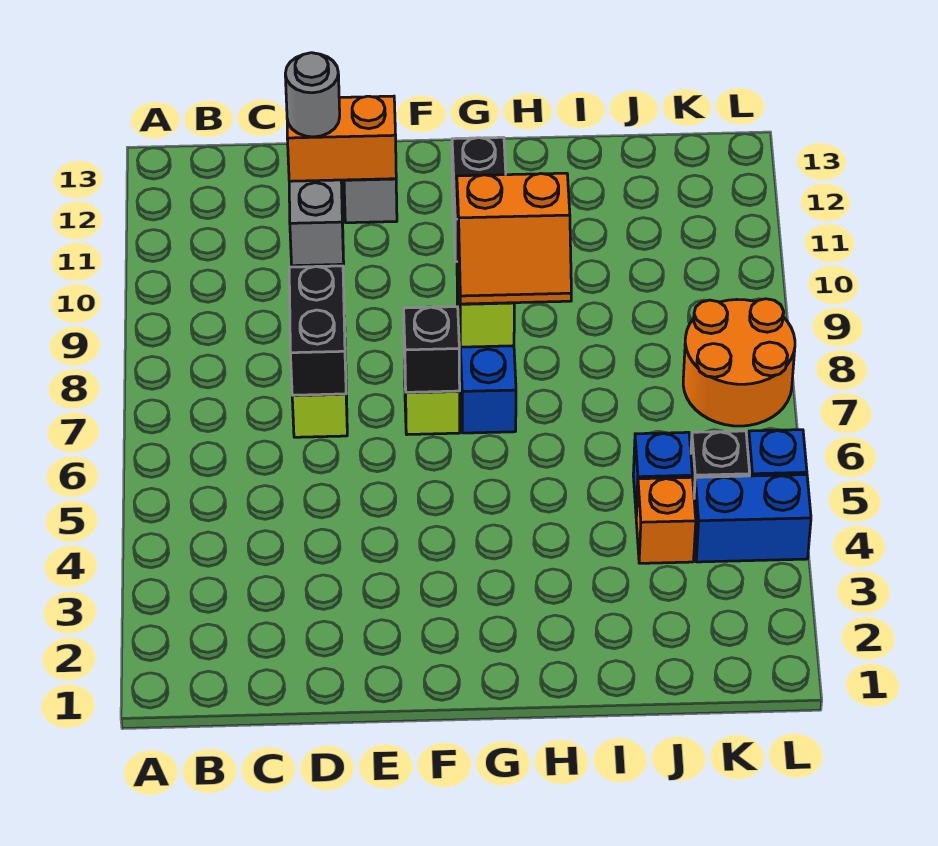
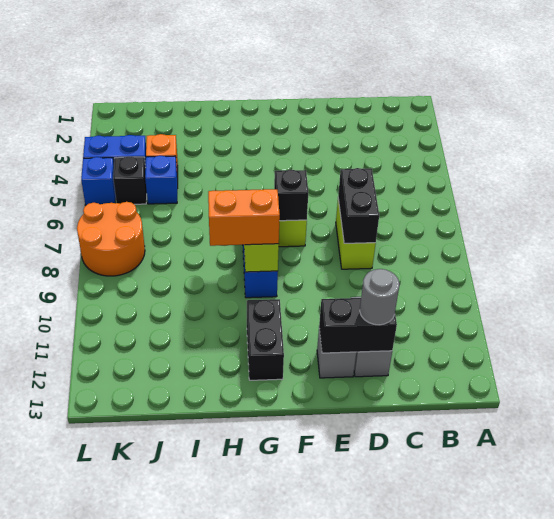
orange 1x2 brick [287,96,396,181] -> black 1x2 brick [319,298,397,353]

